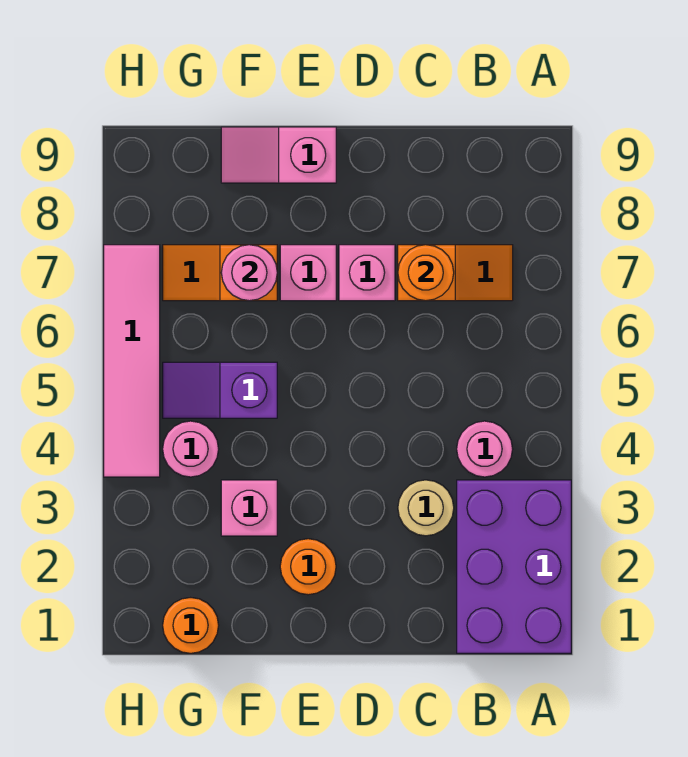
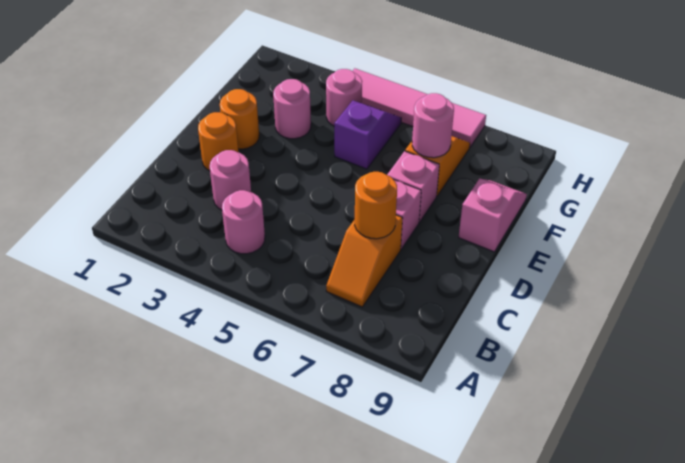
purple 2x3 brick [457,480,571,653] -> none
tan 1x1 round brick [398,480,454,536] -> pink 1x1 round brick [210,150,251,210]
pink 1x1 brick [221,480,277,536] -> pink 1x1 round brick [273,79,311,139]
orange 1x1 round brick [163,598,219,653] -> orange 1x1 round brick moved to [198,112,238,171]

